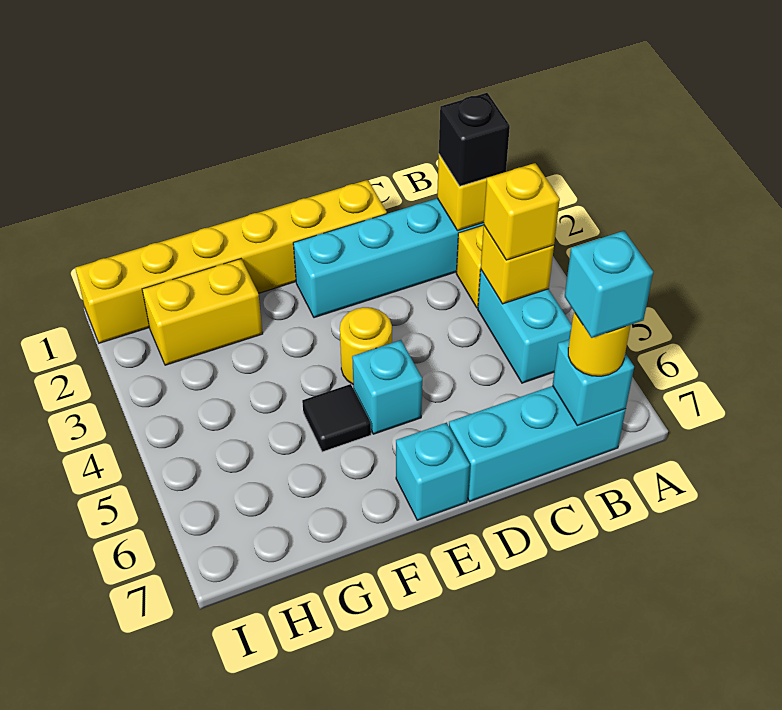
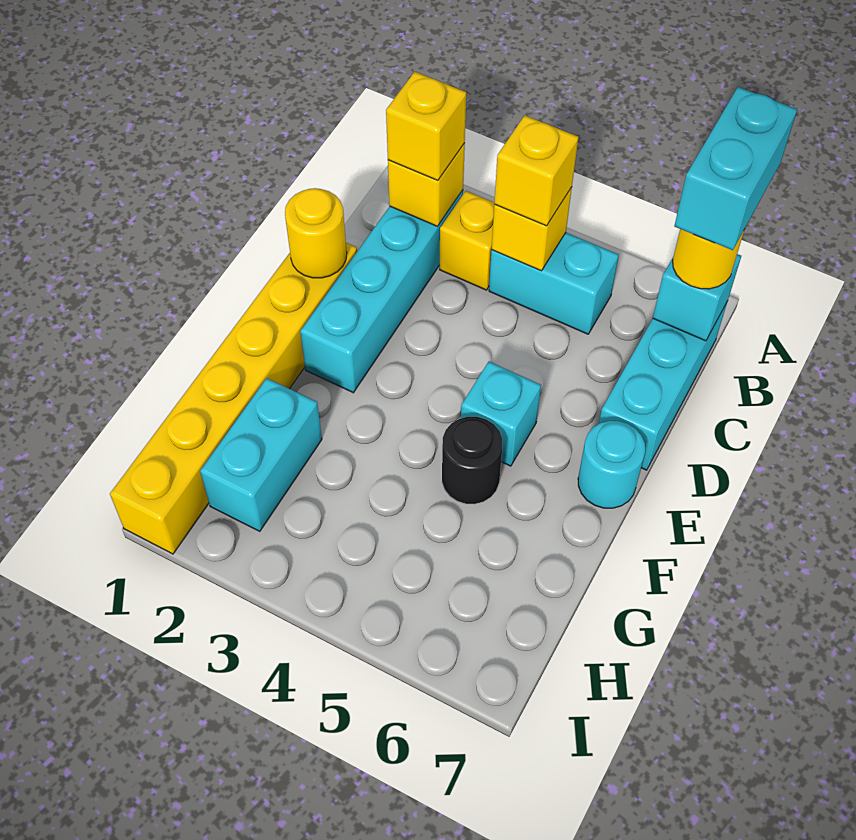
black 1x1 brick [439,93,510,186] -> yellow 1x1 brick [386,72,466,180]
cyan 1x1 brick [565,231,653,338] -> cyan 1x2 brick [674,87,797,250]
yellow 1x1 round brick [340,307,392,384] -> yellow 1x1 round brick moved to [285,188,347,278]
cyan 1x1 brick [396,423,470,520] -> cyan 1x1 round brick [578,421,645,508]
black 1x1 tile [302,384,371,452] -> black 1x1 round brick [442,417,502,504]
yellow 1x2 brick [142,259,263,365] -> cyan 1x2 brick [200,378,322,531]

